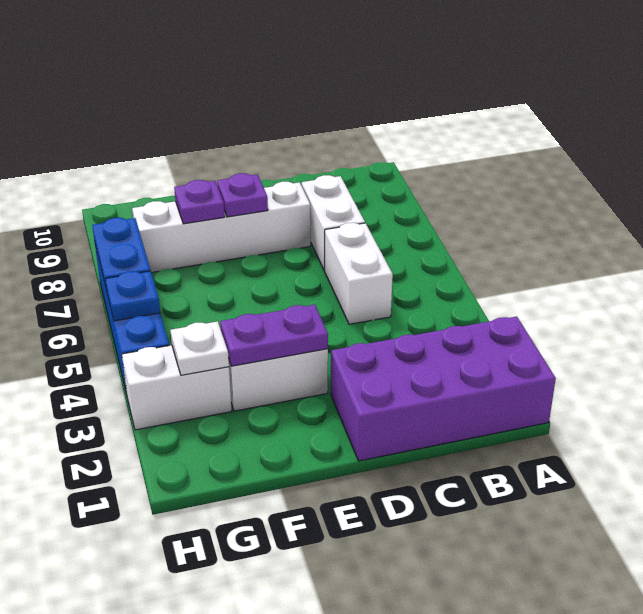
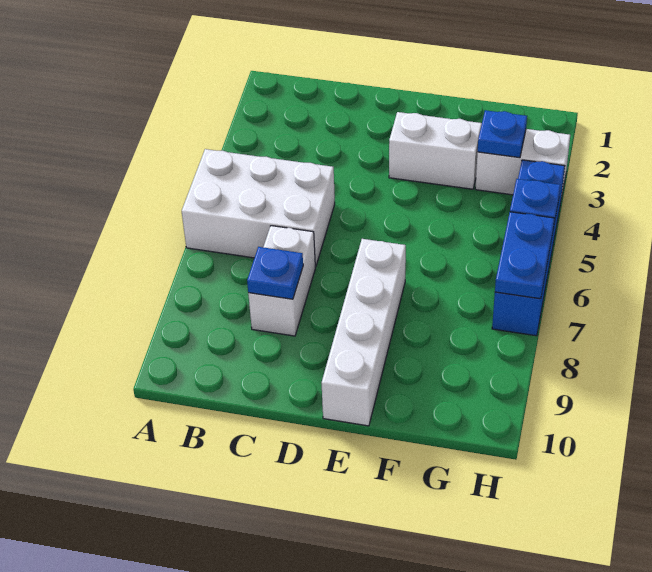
purple 2x4 brick [331,316,556,461] -> none
white 1x2 brick [325,223,393,324] -> white 2x3 brick [182,149,335,267]
none -> blue 1x1 plate [247,247,303,299]
white 1x4 brick [132,182,311,273] -> white 1x4 brick turned to [321,239,406,426]
purple 1x2 plate [220,305,328,366] -> none
purple 1x1 plate [217,173,268,217] -> none
purple 1x1 plate [174,180,225,224] -> none
white 1x1 plate [170,321,229,375] -> blue 1x1 plate [478,110,527,158]

